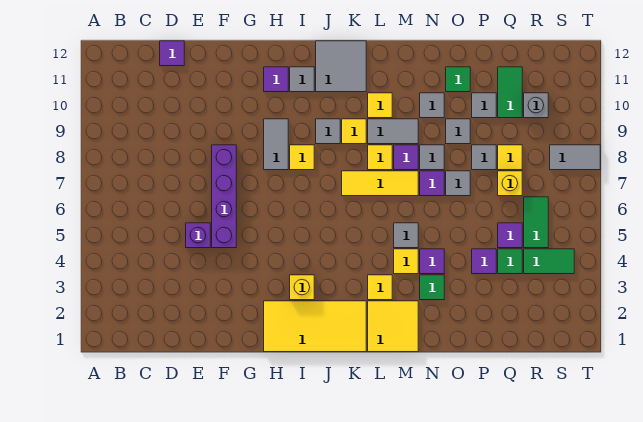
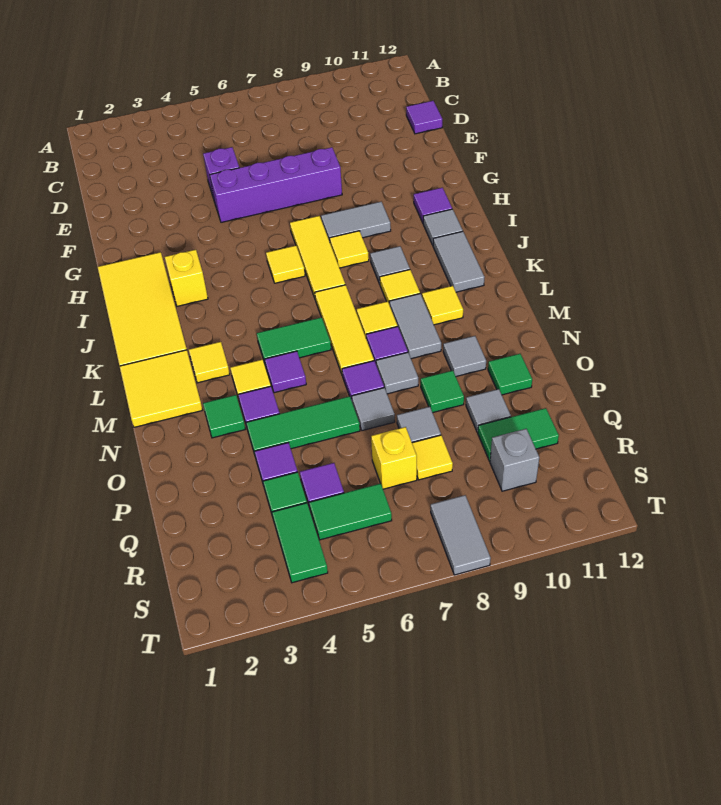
none -> yellow 1x3 tile [290,216,345,298]
none -> yellow 1x1 tile [266,246,305,283]
grey 2x2 tile [316,41,366,92] -> grey 1x2 tile [433,231,484,292]
none -> green 1x2 tile [257,317,331,366]
grey 1x1 tile [394,223,418,248] -> purple 1x1 tile [265,351,306,393]
none -> green 1x3 tile [246,396,360,454]
grey 1x1 tile [446,119,470,144] -> green 1x1 tile [421,371,464,413]

